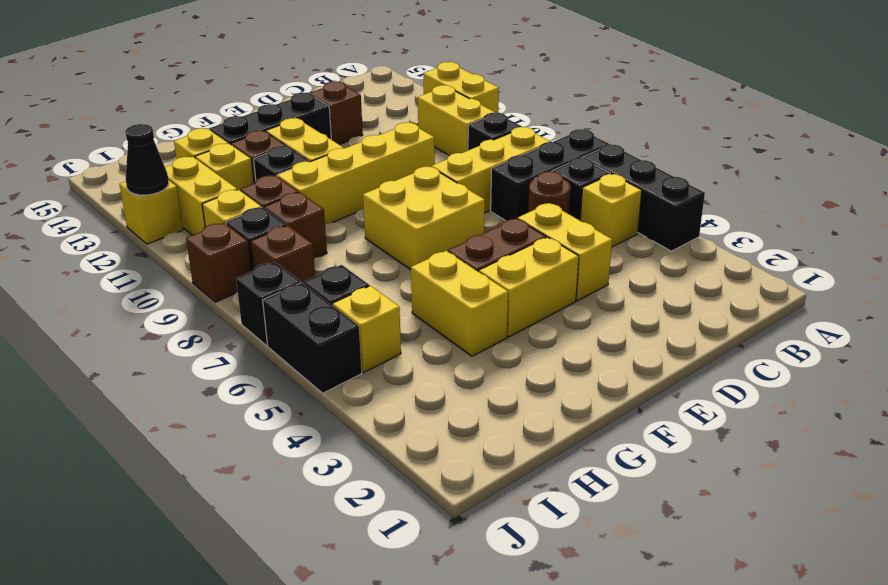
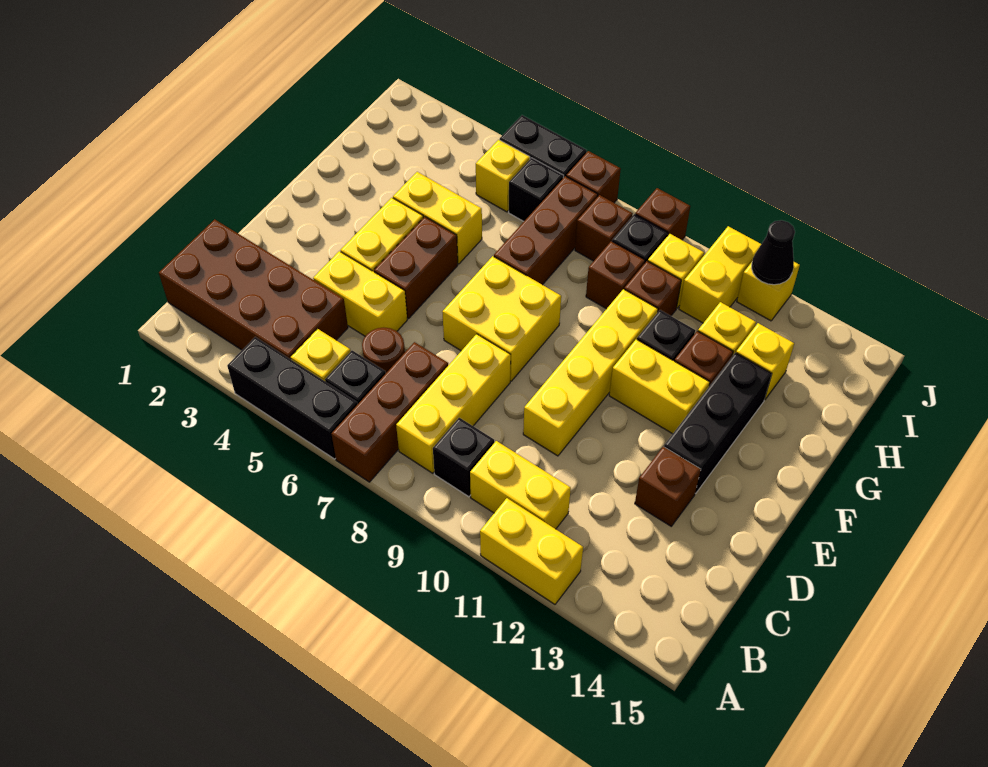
black 1x3 brick [491,129,609,221] -> brown 1x3 brick [332,342,448,482]
none -> brown 2x4 brick [159,219,348,359]
none -> brown 1x3 brick [494,176,598,285]
yellow 1x2 brick [165,157,237,235] -> yellow 1x2 brick turned to [679,226,761,323]
black 1x1 brick [236,262,301,346] -> brown 1x1 brick [566,151,621,203]

